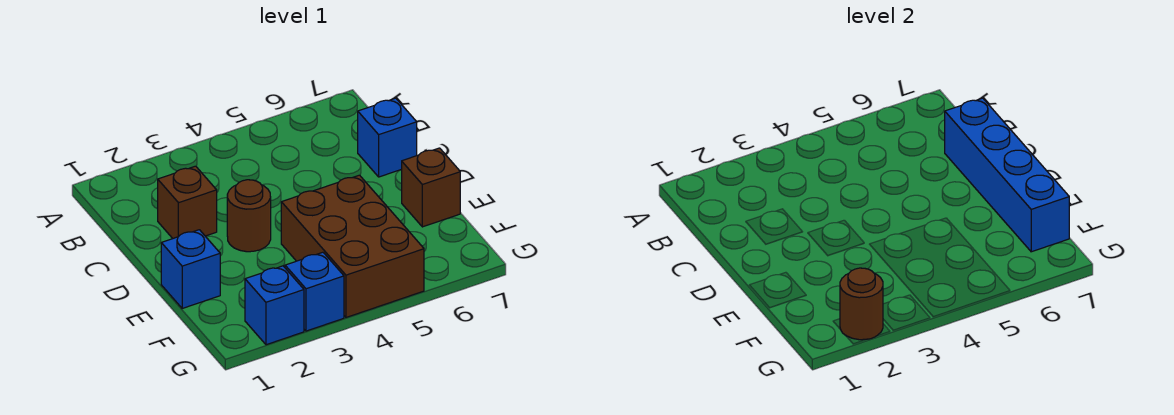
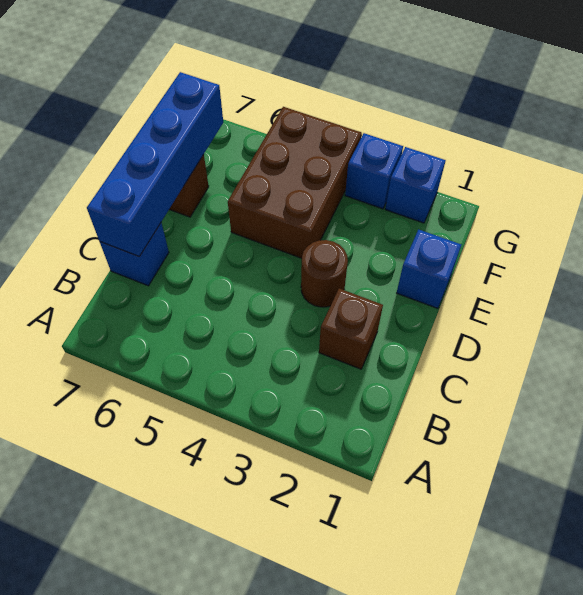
brown 1x1 round brick [840,268,883,340] -> none

